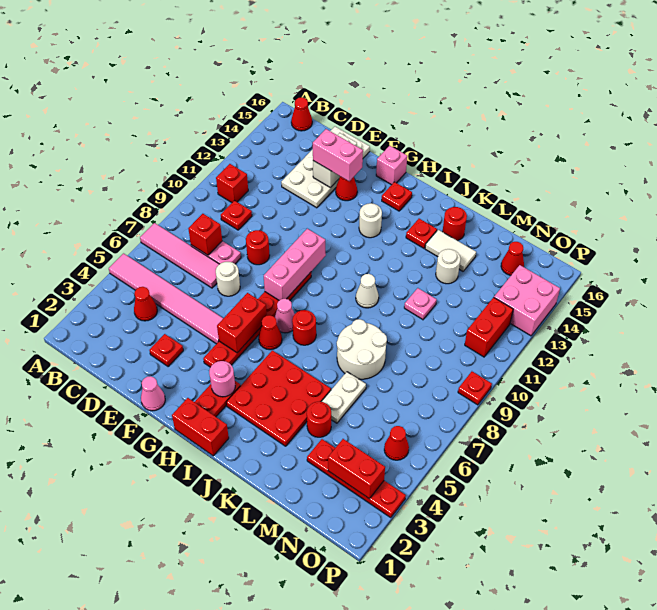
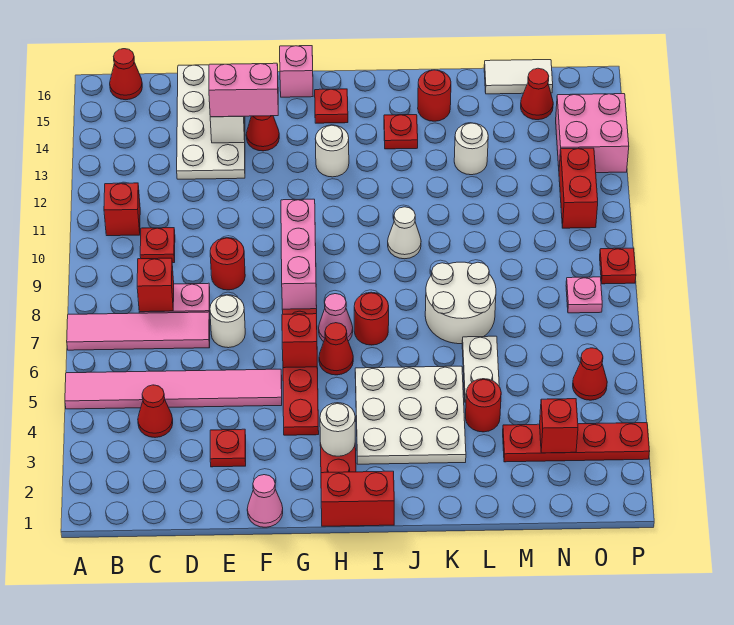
red 1x2 brick [217,293,267,353] -> red 1x1 brick [282,314,317,368]
pink 1x1 round brick [209,361,235,397] -> white 1x1 round brick [320,403,355,456]
red 3x3 plate [226,350,331,446] -> white 3x3 plate [355,366,466,464]
white 1x2 tile [425,230,476,271] -> white 1x2 tile moved to [484,60,553,94]
pink 1x1 plate [404,288,437,320] -> pink 1x1 plate moved to [566,277,602,313]
red 1x2 brick [328,439,385,499] -> red 1x1 brick [540,399,578,453]

